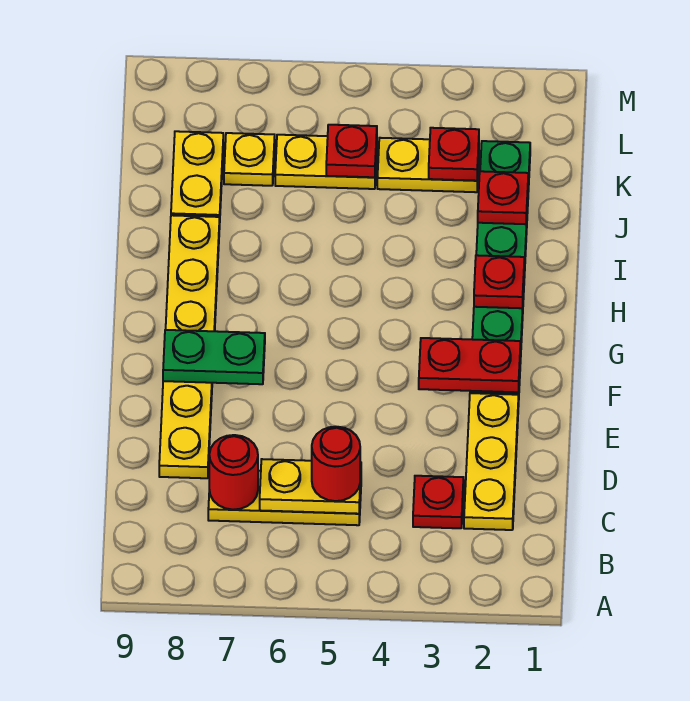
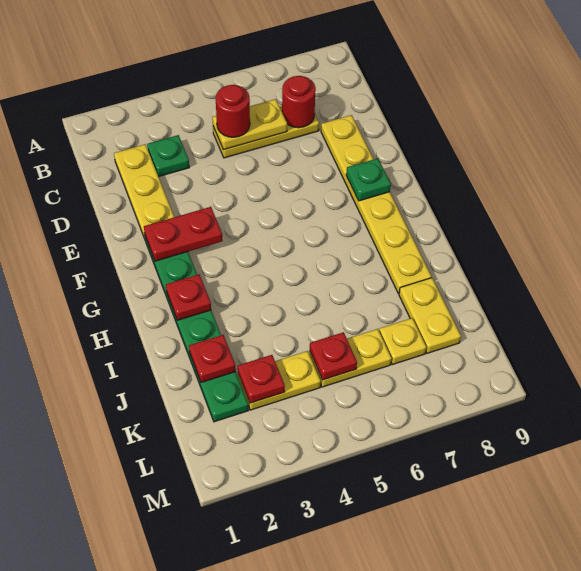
red 1x1 plate [413,476,464,528] -> green 1x1 plate [147,135,189,177]
green 1x2 plate [163,330,265,384] -> green 1x1 plate [346,158,391,201]

